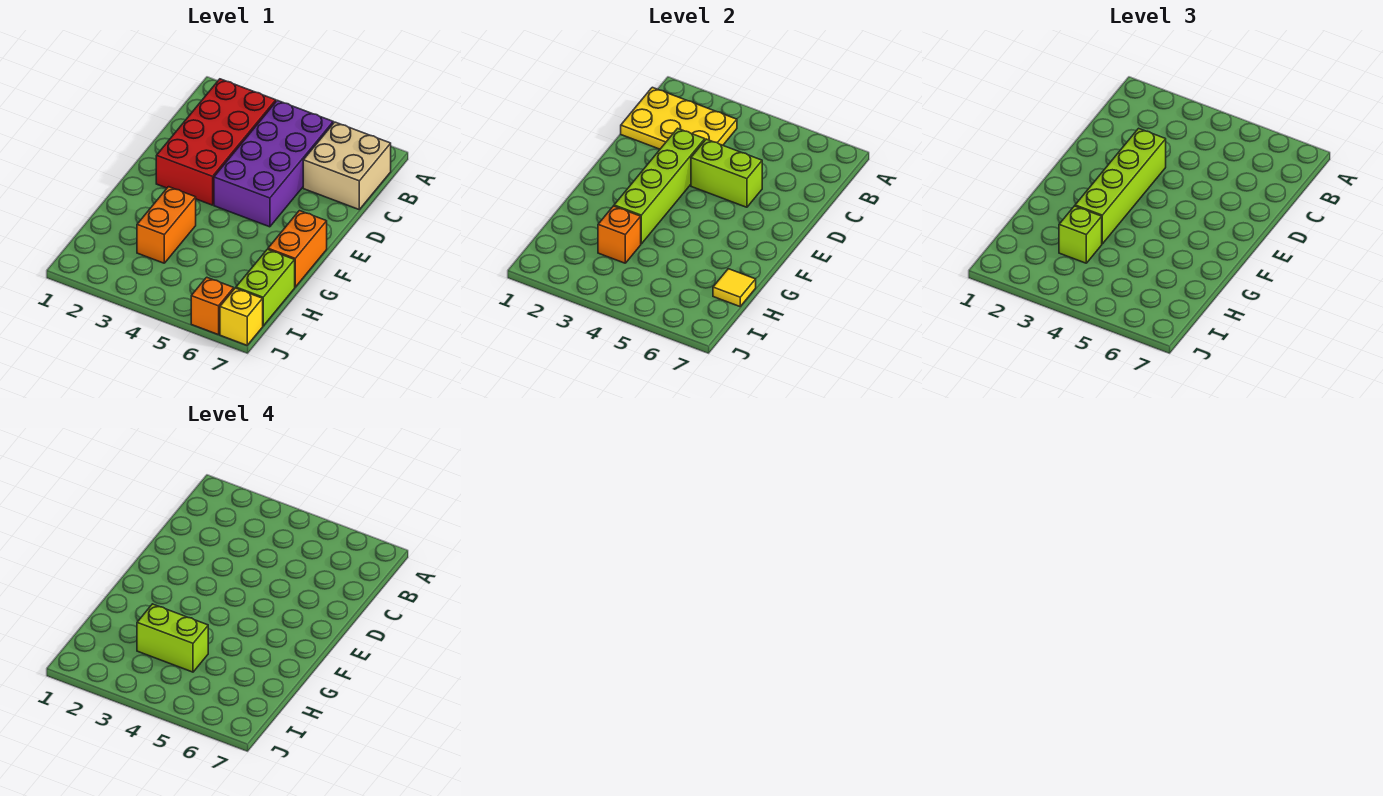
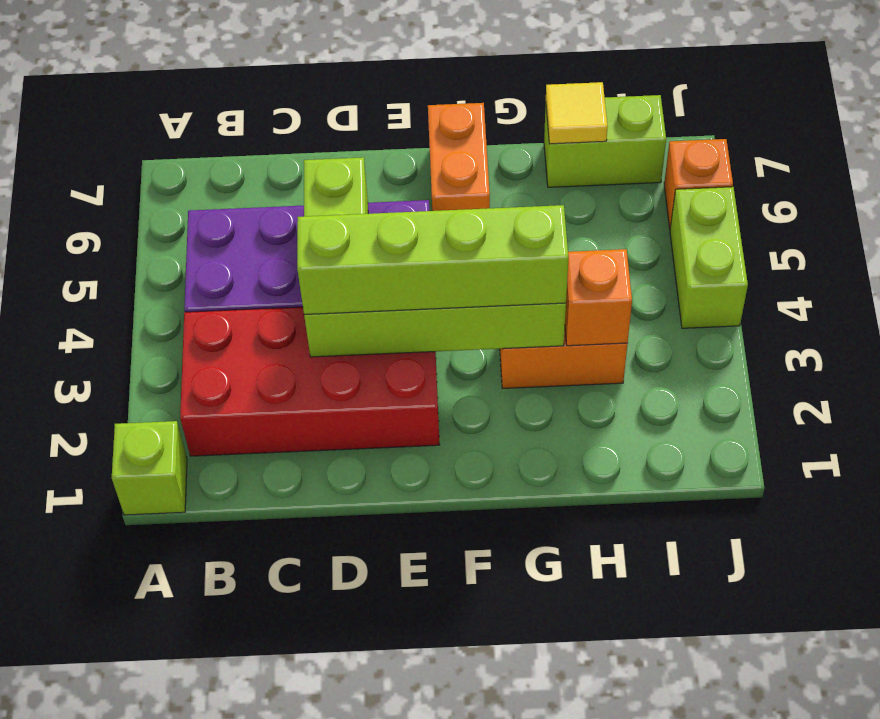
yellow 2x3 plate [621,87,737,149] -> none
tan 2x2 brick [303,122,391,209] -> none
orange 1x2 brick [268,211,327,287] -> orange 1x2 brick turned to [428,103,490,211]
lime 1x1 brick [1059,206,1102,263] -> lime 1x1 brick moved to [112,421,187,515]
lime 1x2 brick [137,604,208,672] -> lime 1x2 brick moved to [670,187,748,328]
yellow 1x1 brick [220,288,263,345] -> none

